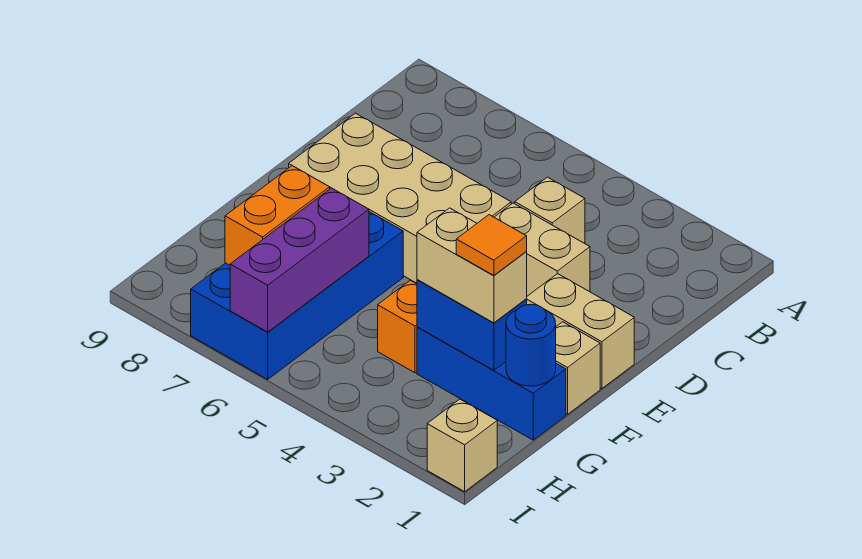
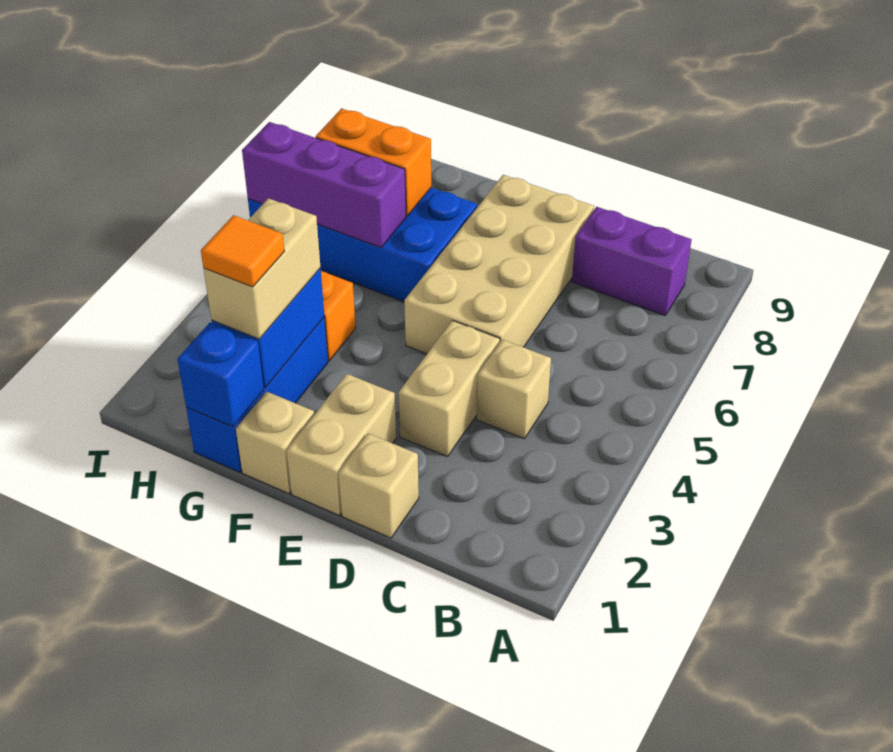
none -> purple 1x2 brick [572,207,692,316]
blue 1x1 round brick [506,304,556,386] -> blue 1x1 brick [177,323,264,427]
tan 1x1 brick [427,399,497,492] -> tan 1x1 brick moved to [339,433,419,538]

